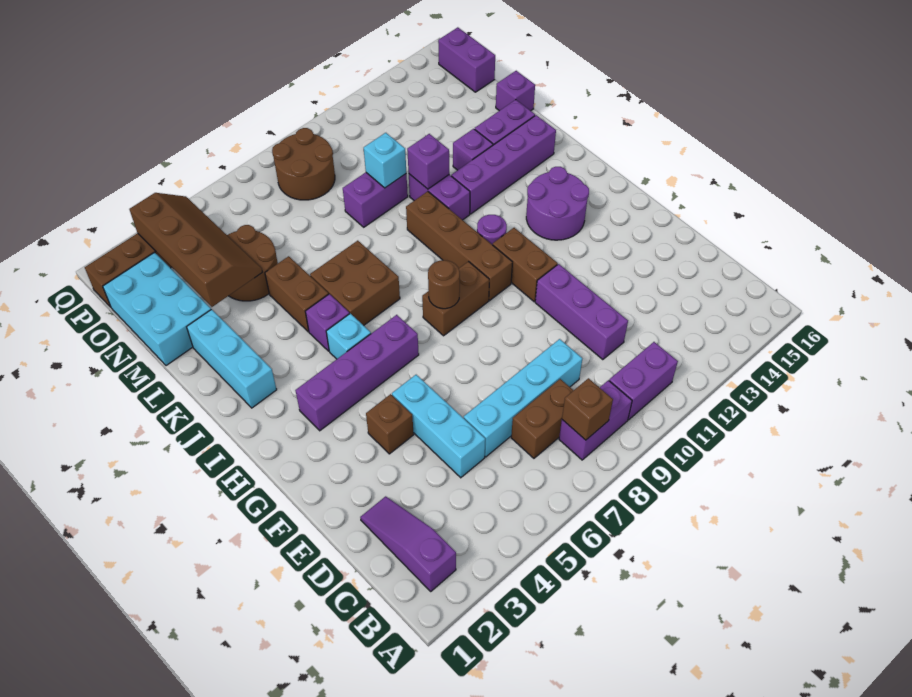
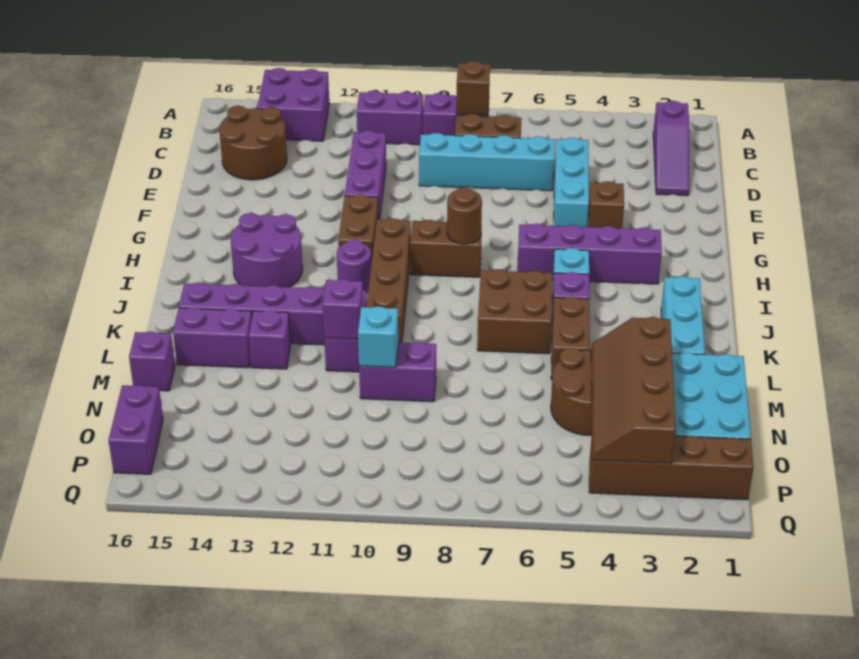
none -> purple 2x2 brick [257,68,329,141]
brown 2x2 round brick [272,128,335,200] -> brown 2x2 round brick moved to [219,106,287,180]

